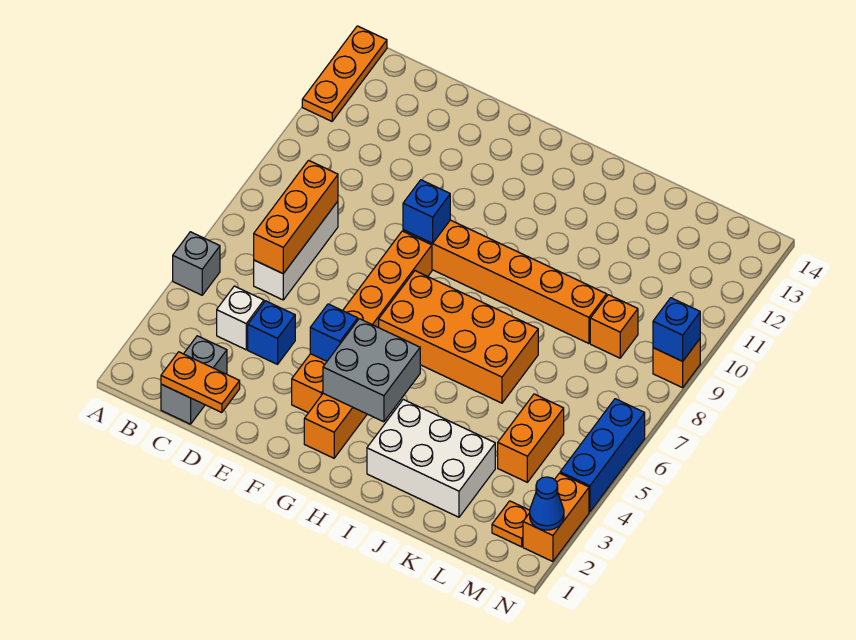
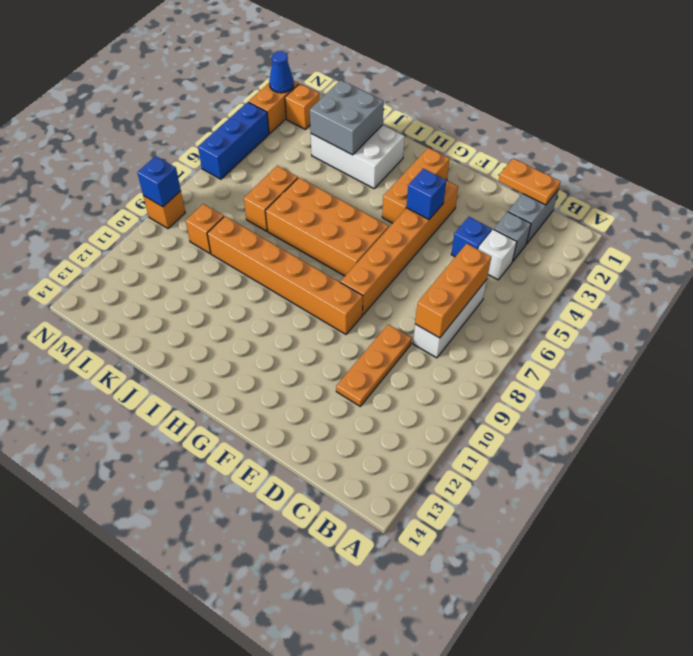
grey 1x1 brick [173,232,220,295] -> grey 1x1 brick moved to [494,212,531,262]
orange 1x3 plate [302,26,387,121] -> orange 1x3 plate moved to [336,325,412,406]
blue 1x1 brick [403,180,450,243] -> none
grey 2x2 brick [323,319,420,422] -> grey 2x2 brick moved to [310,80,384,155]
orange 1x2 brick [498,394,564,482] -> orange 1x2 brick moved to [244,166,298,231]
orange 1x1 plate [492,501,530,547] -> orange 1x1 brick [285,84,319,129]

